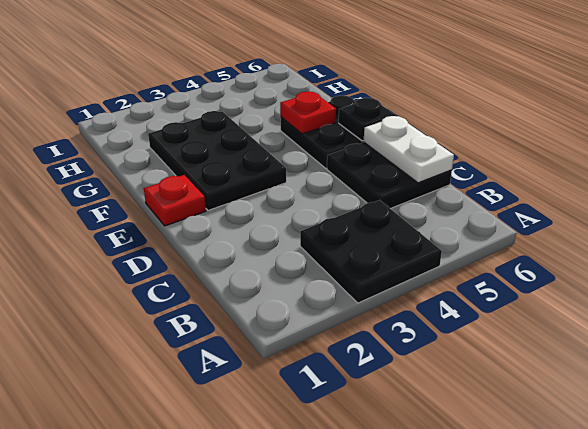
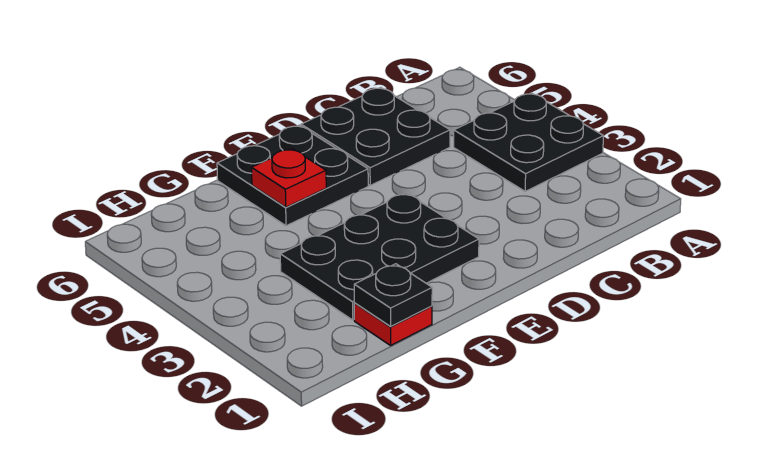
white 1x2 plate [364,116,454,183] -> none
red 1x1 plate [144,175,206,226] -> red 1x1 plate moved to [354,303,432,345]
black 1x1 plate [339,98,396,141] -> black 1x1 plate moved to [354,264,432,326]

